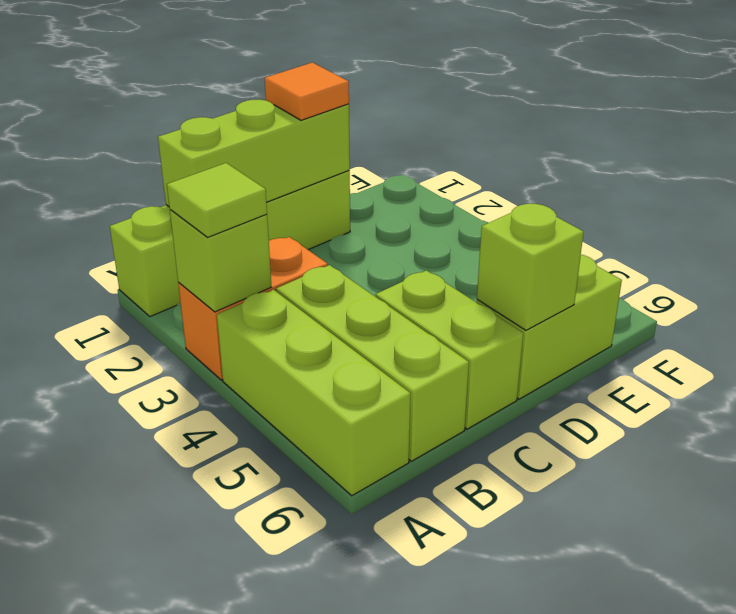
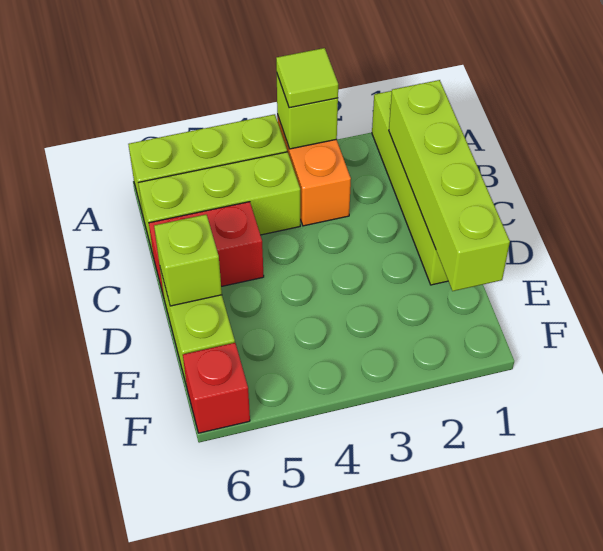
lime 1x3 brick [158,100,350,206] -> lime 1x4 brick [389,80,510,291]
lime 1x2 brick [376,270,523,429] -> red 1x2 brick [149,202,264,297]
orange 1x1 tile [265,62,349,120] -> none
none -> red 1x1 brick [183,343,250,433]

